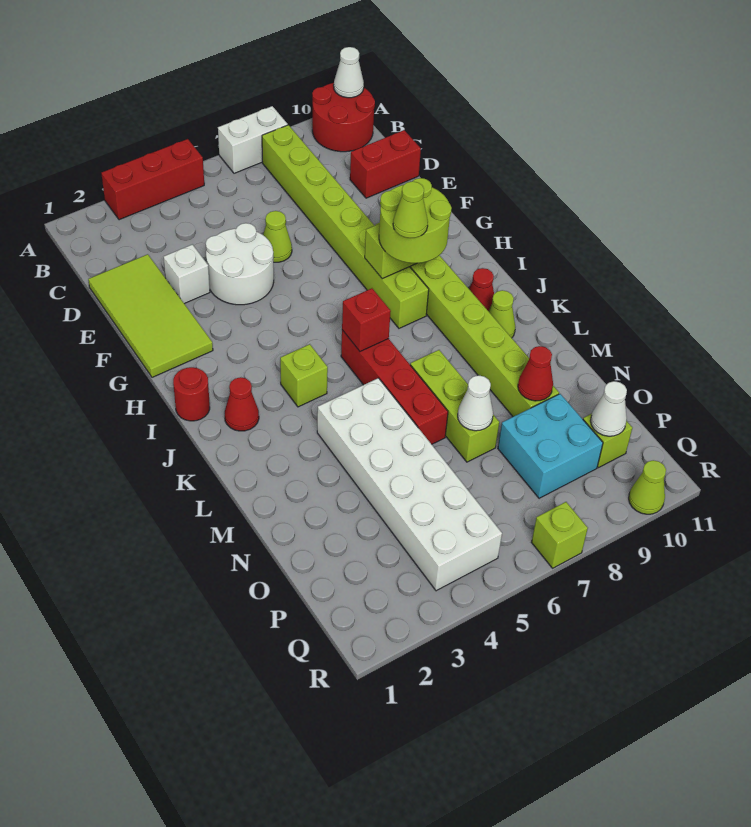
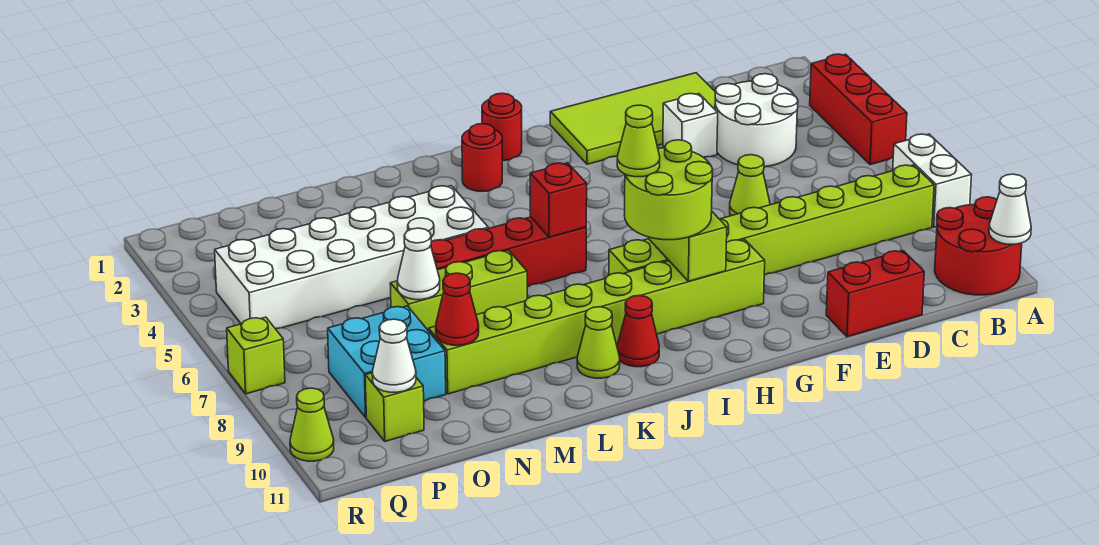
red 1x2 brick [350,130,421,198] -> red 1x2 brick turned to [826,251,924,337]
white 2x2 round brick [206,223,274,305] -> white 2x2 round brick moved to [715,74,798,167]
red 1x1 cone [225,377,259,431] -> red 1x1 round brick [462,124,502,191]
lime 1x1 brick [280,344,328,407] -> none

